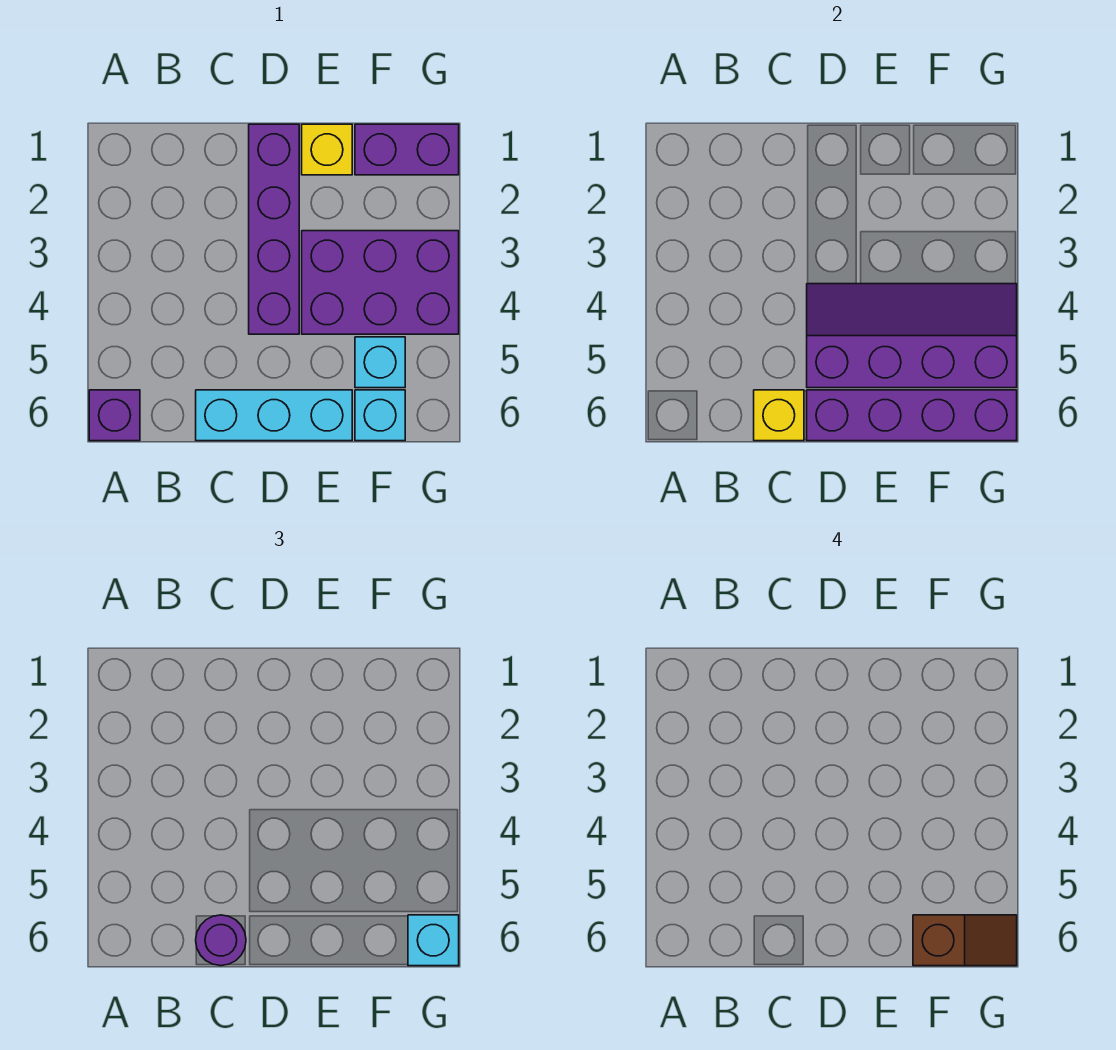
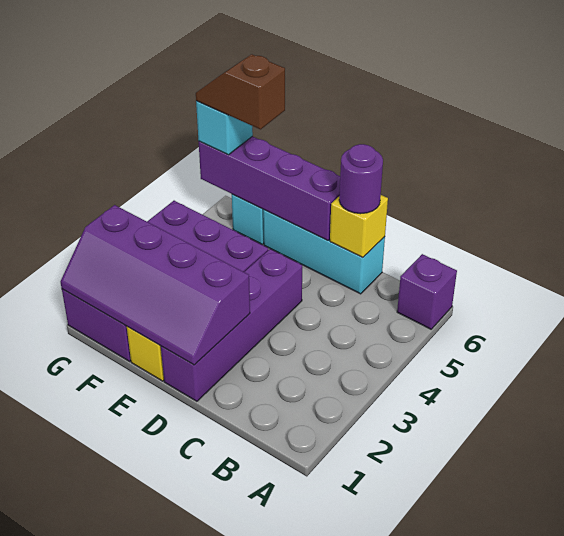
purple 2x4 slope [807,284,1017,388] -> purple 2x4 slope moved to [60,205,250,365]
cyan 1x1 brick [355,337,405,388] -> none

